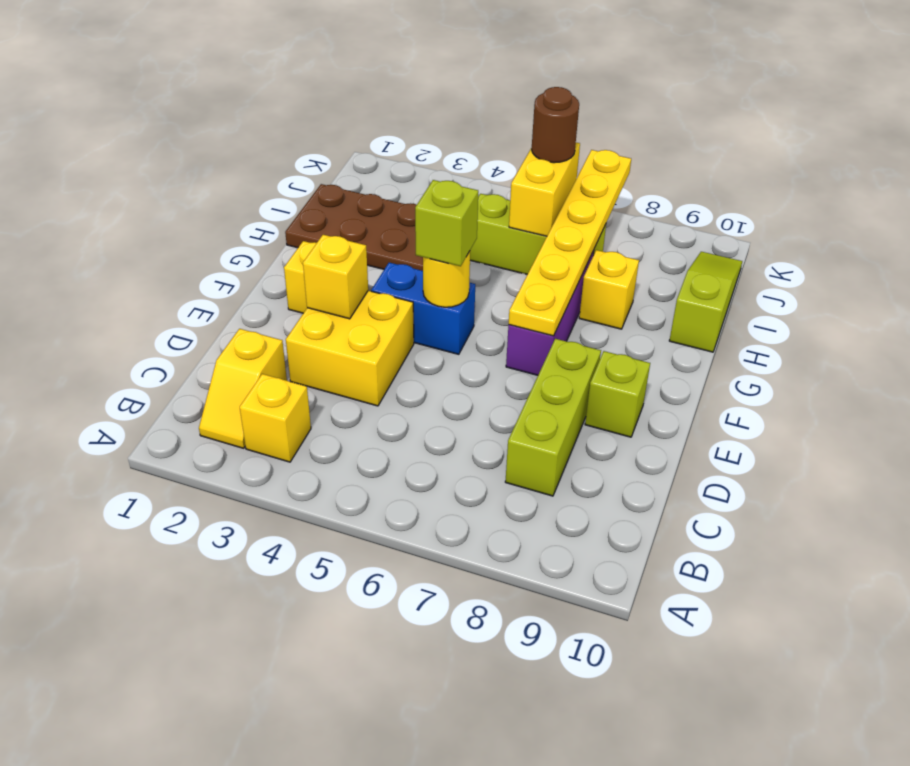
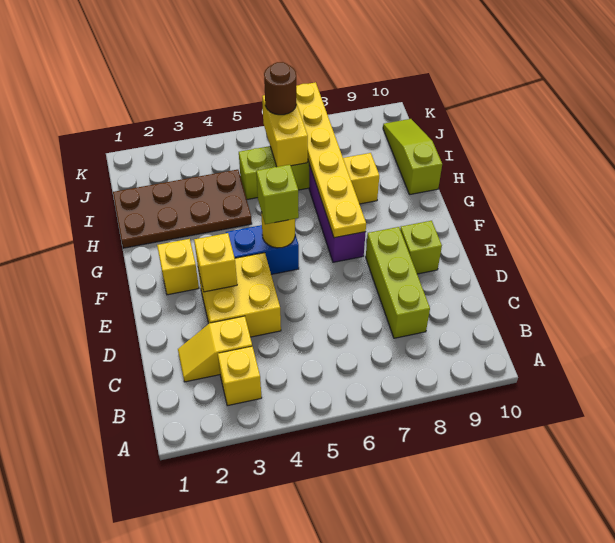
yellow 1x2 slope [199,329,287,448] -> yellow 1x2 slope turned to [178,316,252,382]

